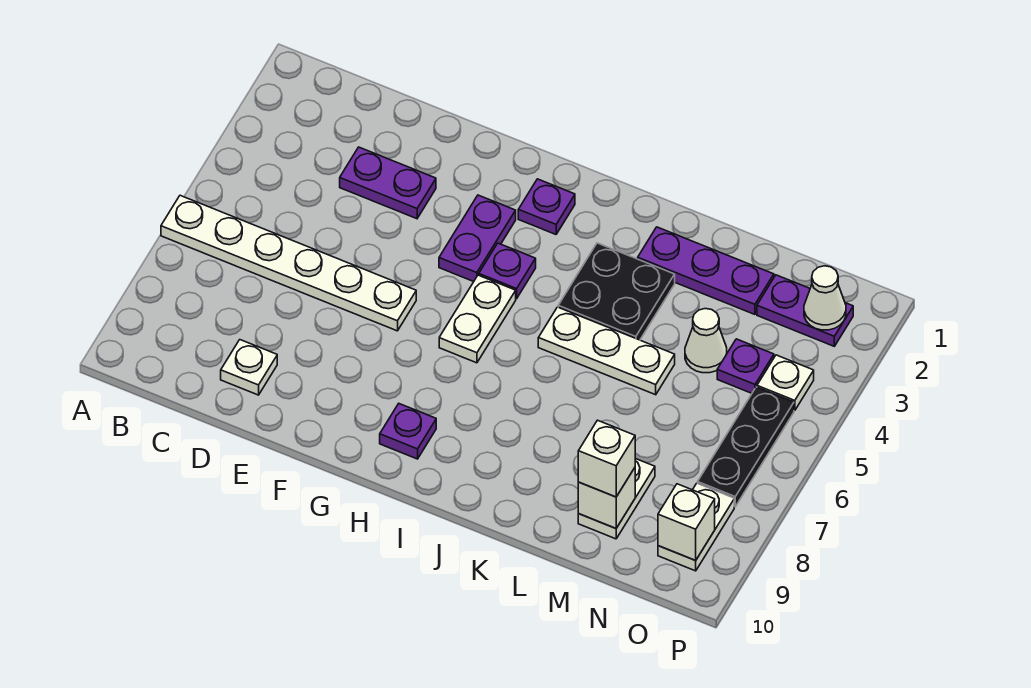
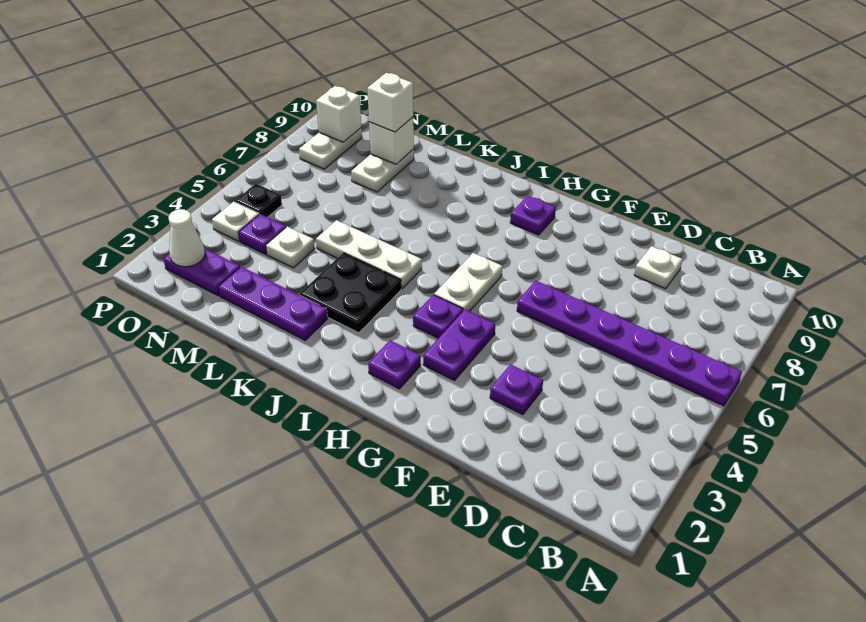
white 1x6 plate [161,195,416,331] -> purple 1x6 plate [517,280,742,406]
purple 1x2 plate [340,147,436,219] -> purple 1x1 plate [490,364,543,415]
white 1x1 cone [685,309,727,373] -> white 1x1 plate [266,227,315,268]
black 1x3 plate [698,387,794,507] -> black 1x1 plate [235,184,282,217]

